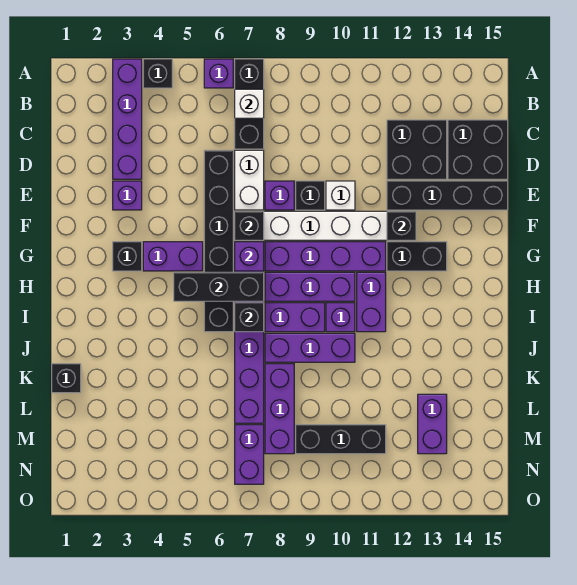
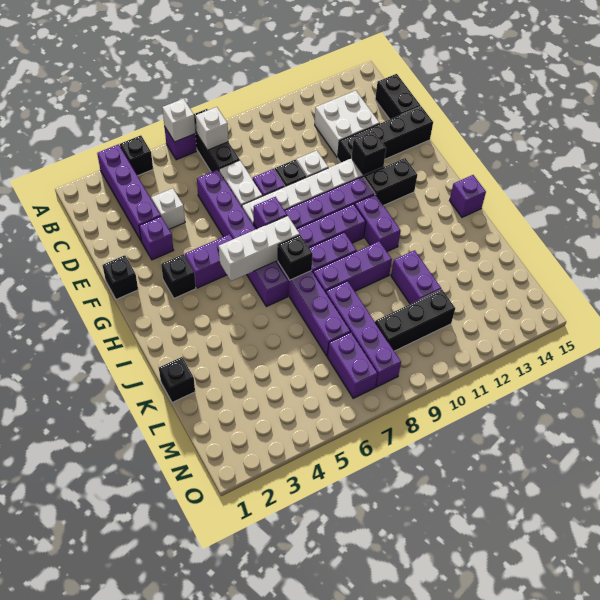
none -> white 1x1 brick [162,99,195,142]
black 2x2 brick [387,120,447,179] -> white 2x2 brick [315,91,380,158]
black 2x2 brick [448,120,508,179] -> black 1x2 brick [375,74,421,119]
none -> white 1x1 brick [151,188,185,229]
black 1x6 brick [204,150,233,332] -> purple 1x6 brick [197,170,289,307]
black 1x1 brick [235,211,264,240] -> black 1x1 brick moved to [103,255,138,299]
black 1x3 brick [174,272,264,301] -> white 1x3 brick [219,216,300,281]
purple 1x1 brick [326,303,355,332] -> purple 1x1 brick moved to [450,175,486,217]
purple 1x3 brick [265,364,294,454] -> purple 1x4 brick [326,281,401,387]
purple 1x2 brick [418,394,447,454] -> purple 1x2 brick moved to [391,250,441,304]

